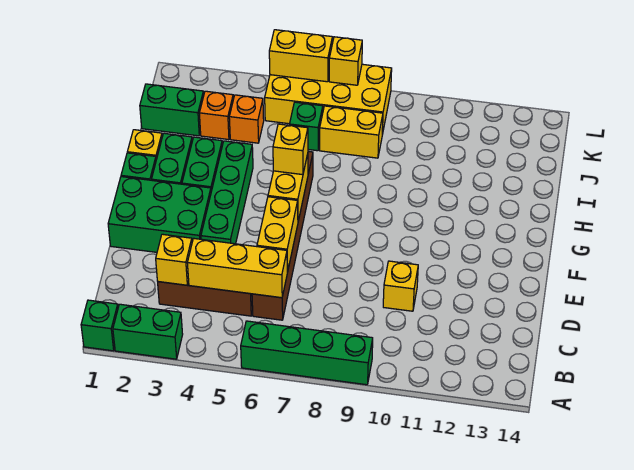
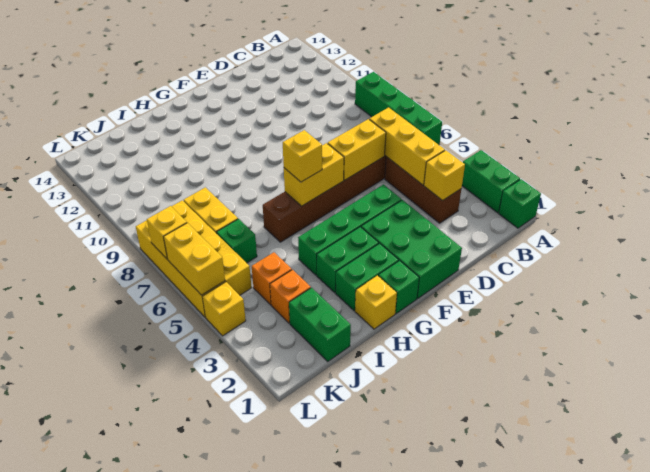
yellow 1x1 brick [383,261,418,311] -> yellow 1x1 brick moved to [202,282,246,336]

